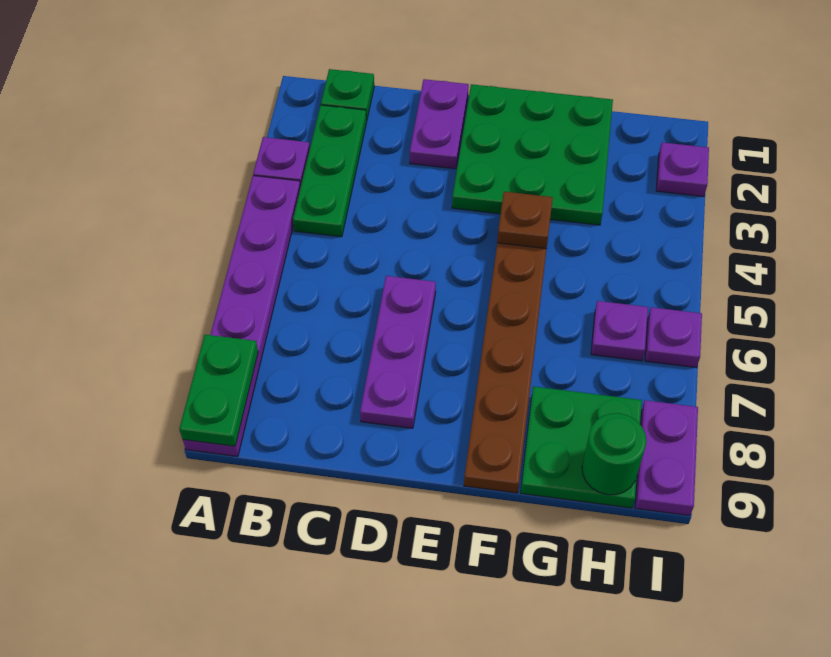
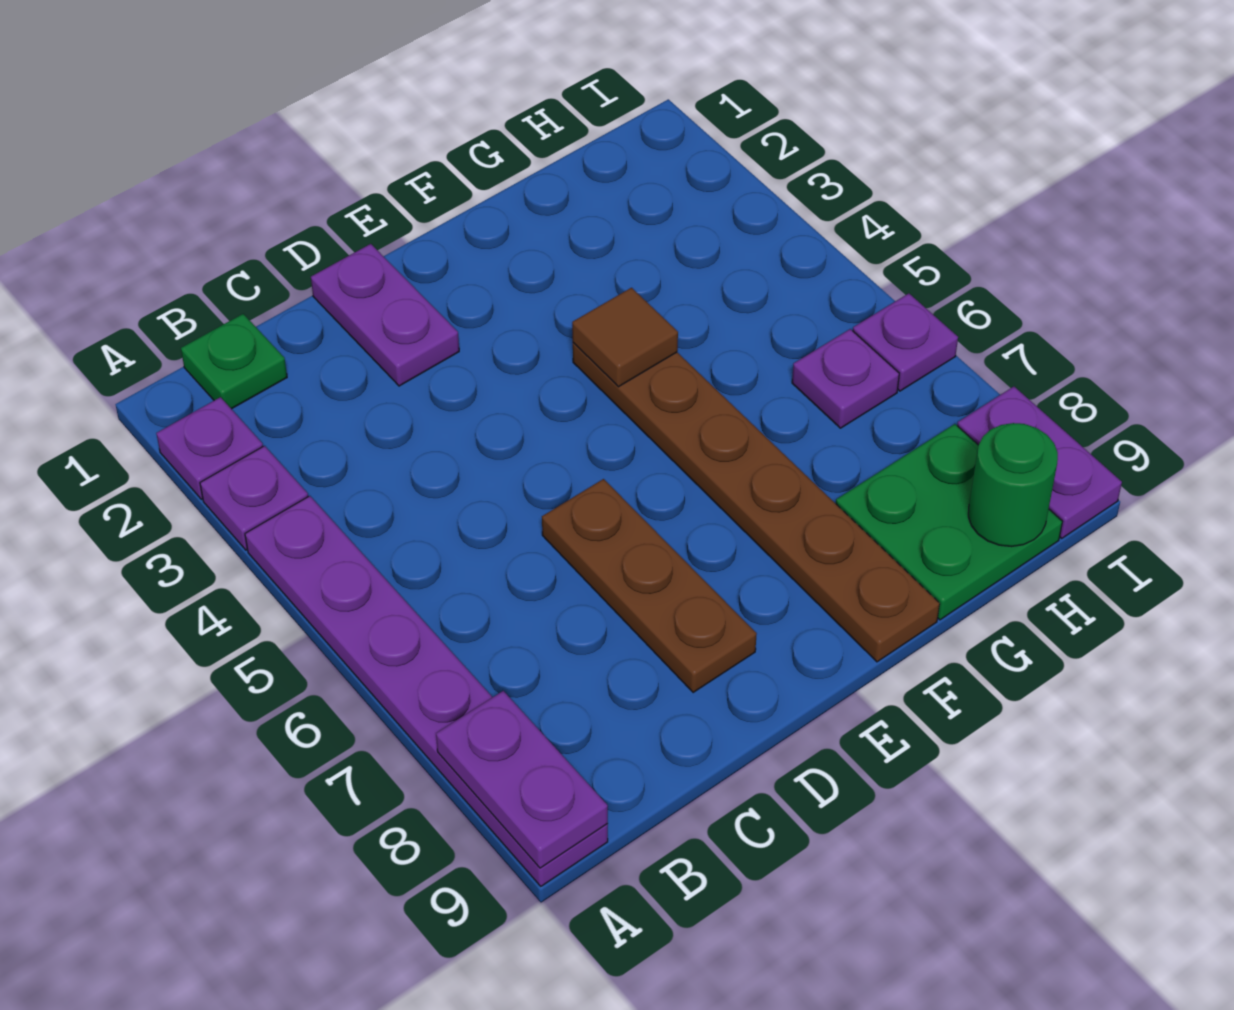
green 1x2 plate [179,335,258,446] -> purple 1x2 plate [436,691,608,868]
green 1x3 plate [293,105,367,237] -> none
purple 1x3 plate [360,276,436,428] -> brown 1x3 plate [542,479,757,693]
green 3x3 plate [452,84,613,225] -> none
brown 1x1 plate [497,192,553,249] -> brown 1x1 tile [572,288,678,387]
purple 1x1 plate [656,142,709,197] -> purple 1x1 plate moved to [156,397,263,499]

